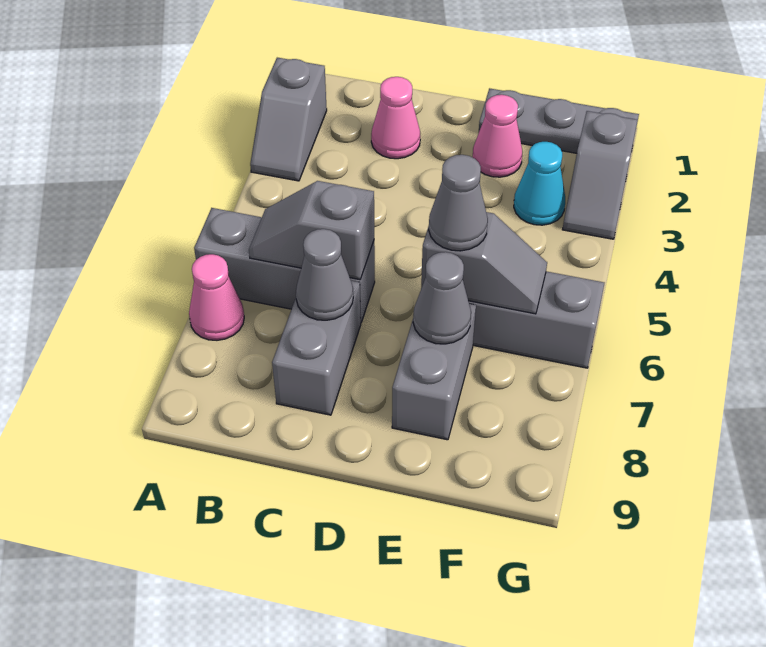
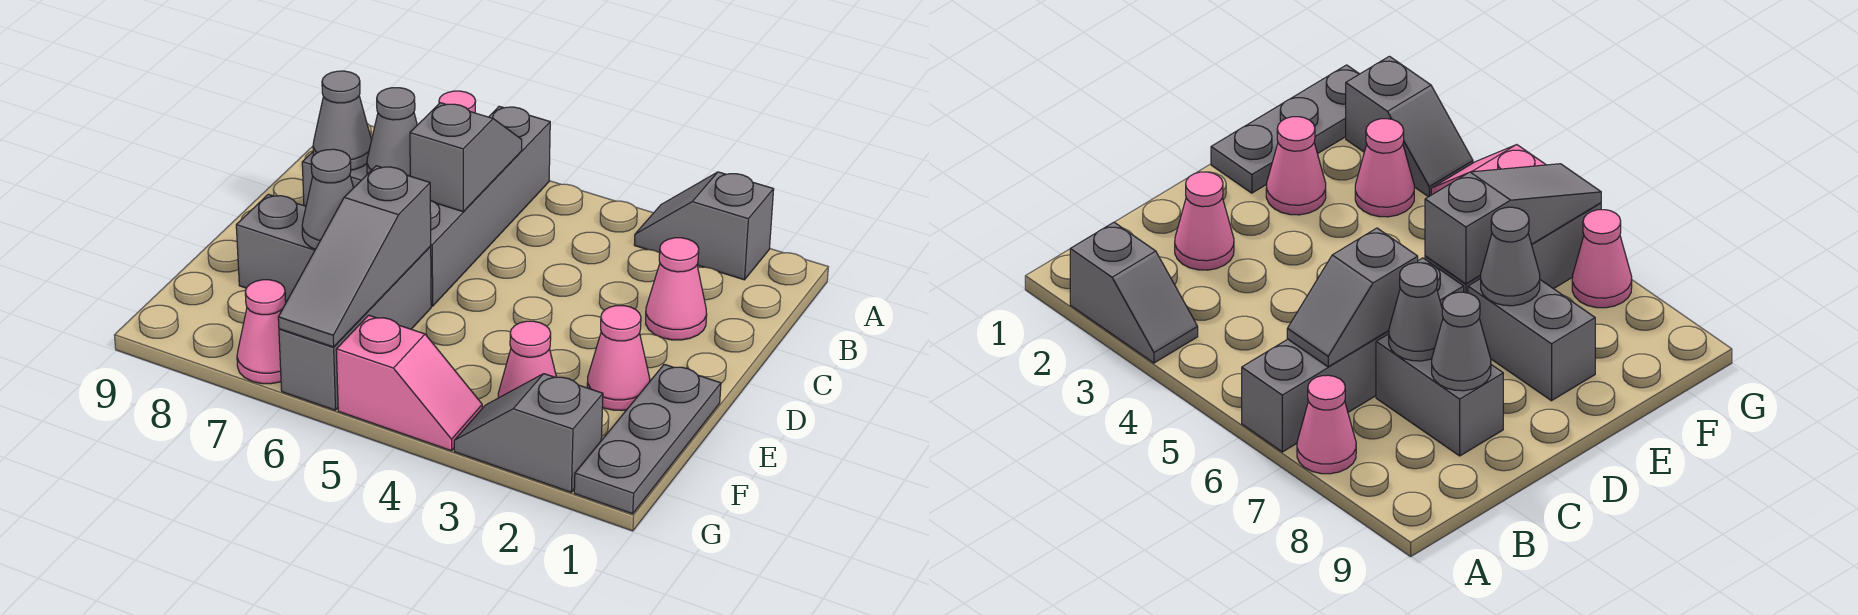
grey 1x3 brick [194,208,375,322] -> grey 1x4 brick [430,106,550,306]
grey 1x2 slope [421,212,547,314] -> grey 1x3 slope [278,166,431,347]
grey 1x1 cone [429,155,488,251] -> grey 1x1 cone moved to [313,71,371,170]
cyan 1x1 cone [514,142,565,225] -> pink 1x1 cone [498,321,556,398]
none -> pink 1x2 slope [336,315,482,451]
none -> pink 1x1 cone [237,280,286,384]

